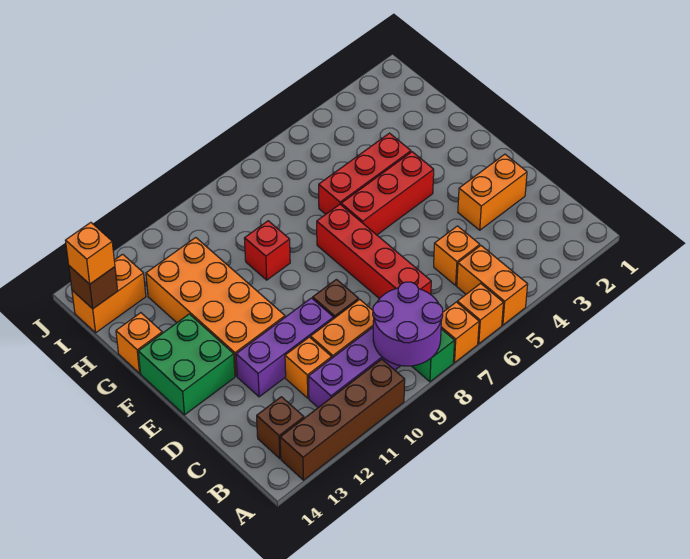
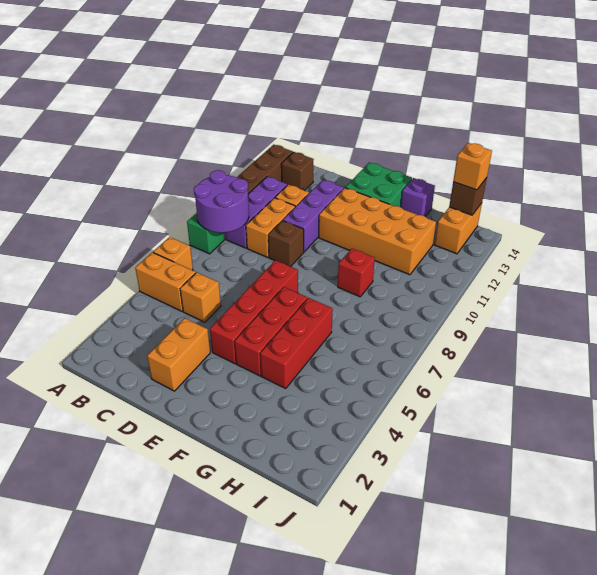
orange 1x1 brick [441,302,479,363] -> none
red 1x4 brick [317,204,431,299] -> red 1x4 brick turned to [210,260,298,364]
orange 1x1 brick [116,313,162,373] -> purple 1x1 brick [401,178,435,217]

